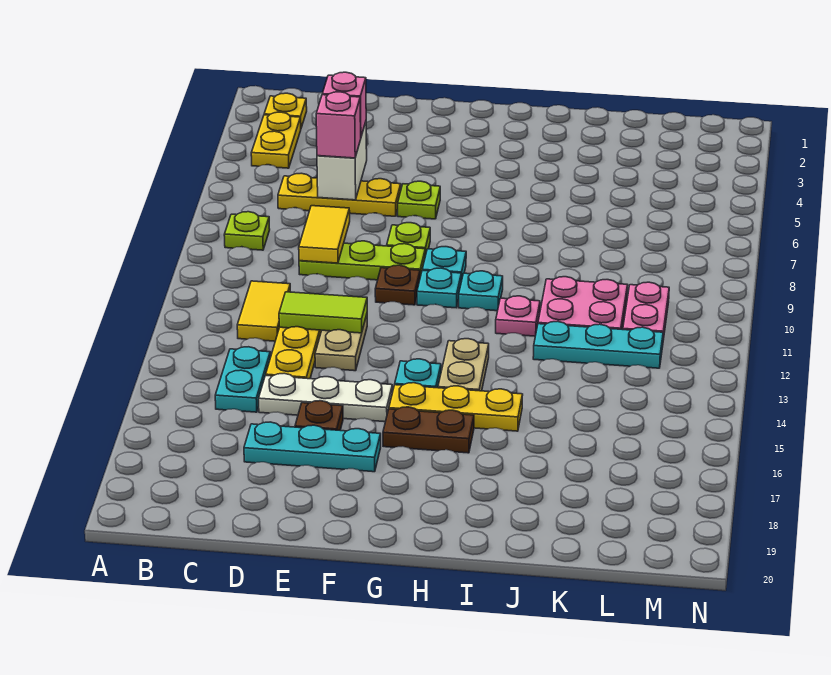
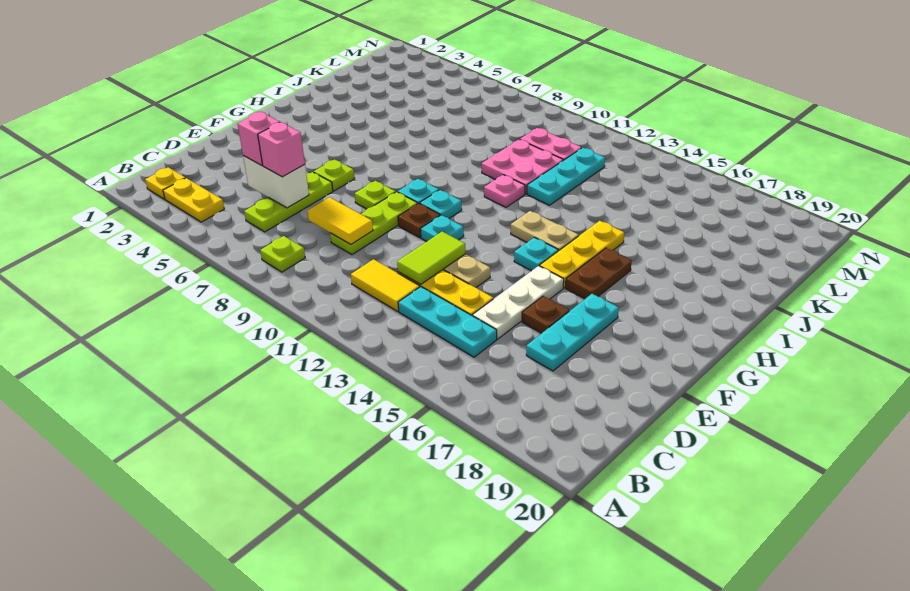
yellow 1x3 plate [278,173,401,216] -> lime 1x3 plate [244,172,333,232]
cyan 1x2 plate [215,347,270,412] -> cyan 1x3 plate [398,287,497,357]
cyan 1x1 plate [459,271,503,311] -> cyan 1x1 plate moved to [420,215,464,242]

